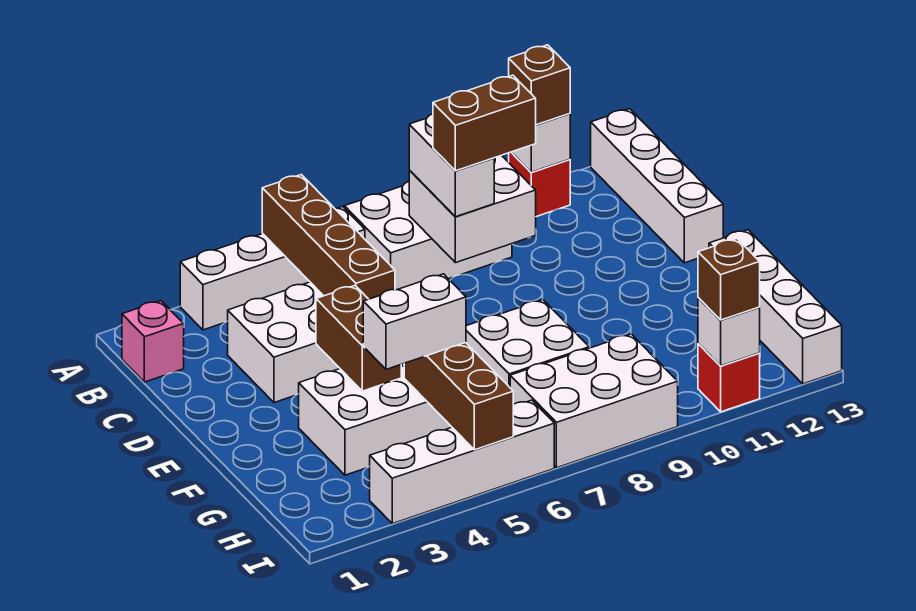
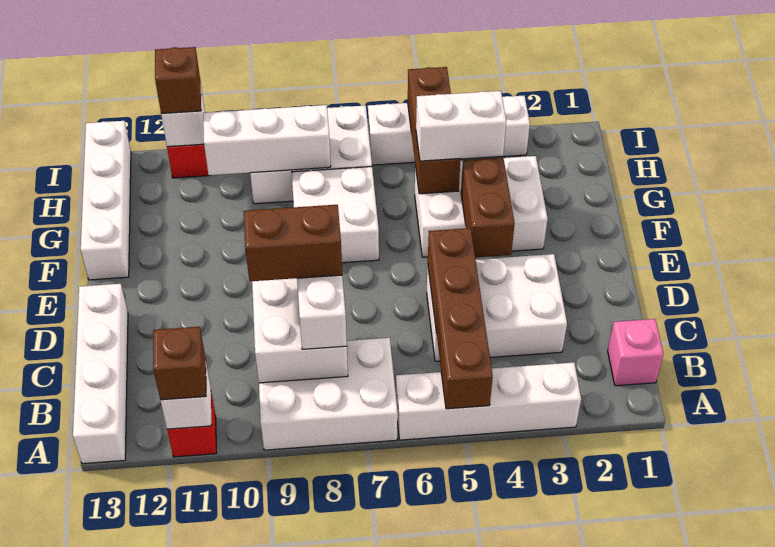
none -> white 1x3 brick [203,105,331,175]

